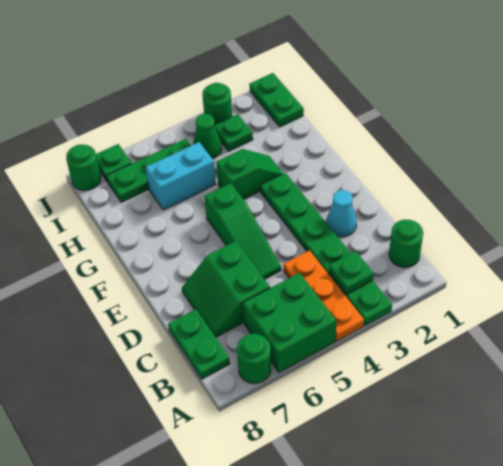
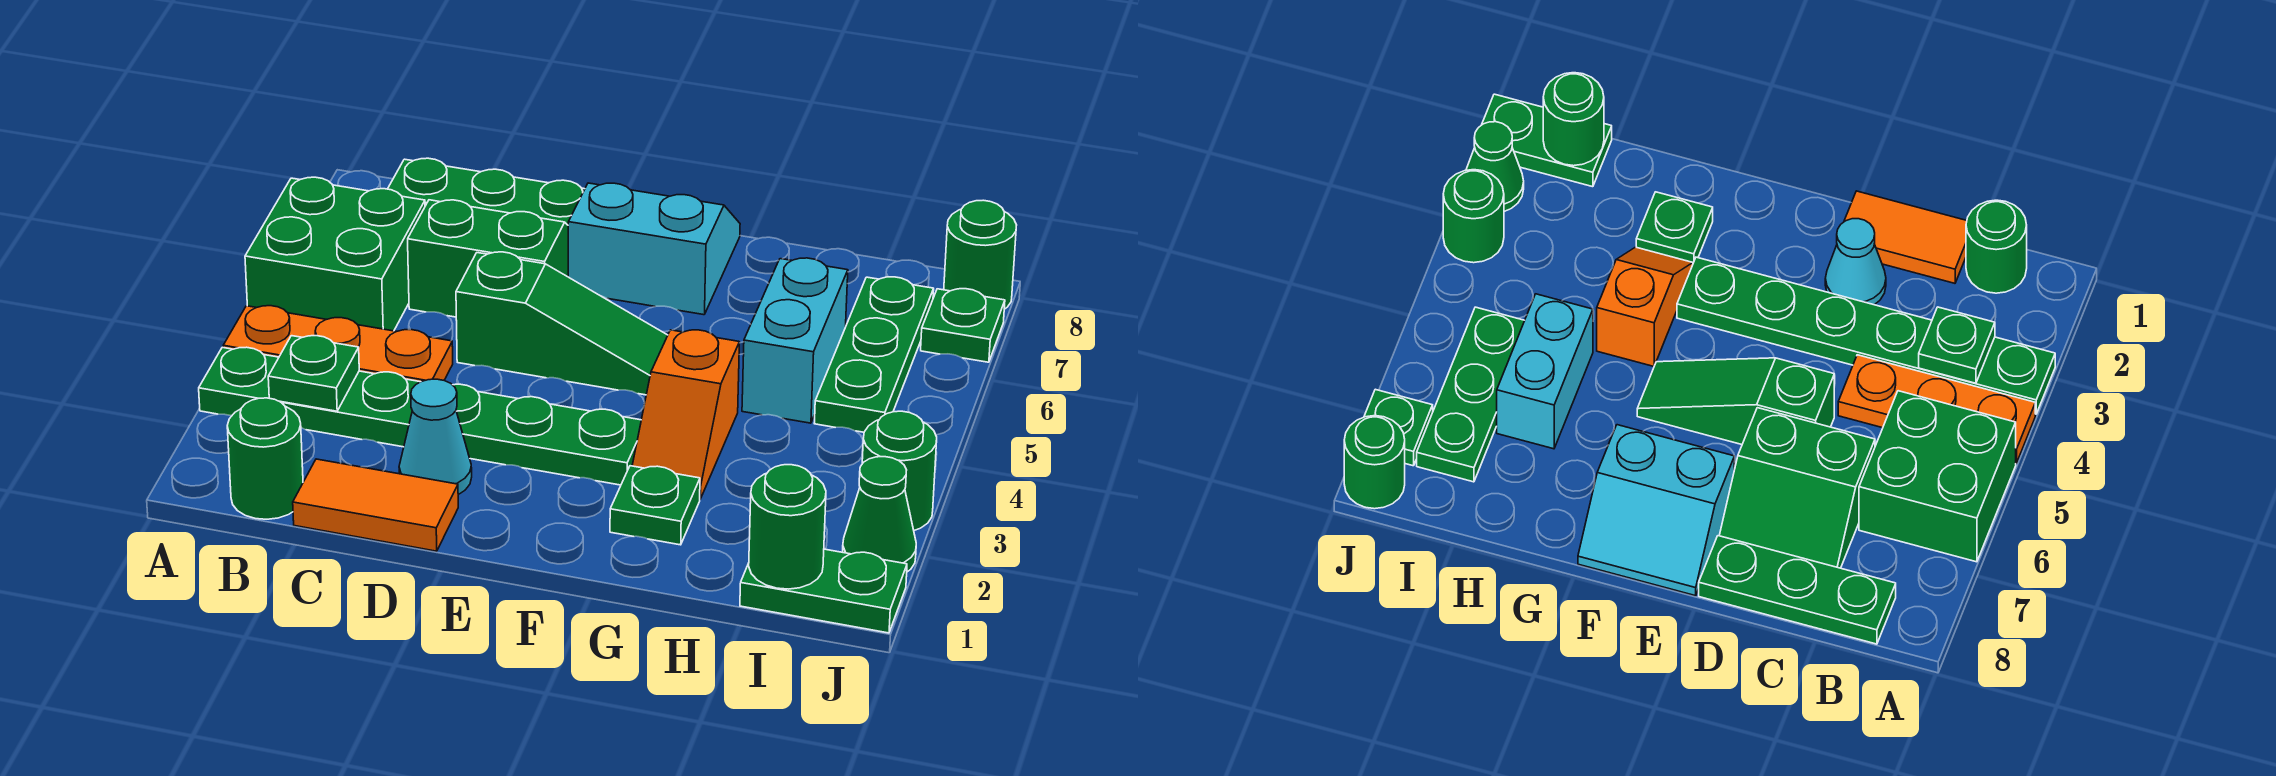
green 1x1 round brick [237,334,271,384] -> green 1x1 round brick moved to [749,465,826,589]
green 1x2 plate [168,309,230,379] -> green 1x3 plate [388,158,585,225]
none -> orange 1x2 tile [293,459,458,551]
green 1x3 slope [204,183,281,279] -> green 1x3 slope turned to [456,252,668,395]
none -> cyan 2x2 slope [568,183,740,315]
green 1x2 slope [216,149,283,199] -> orange 1x2 slope [632,330,740,499]
green 1x1 plate [214,114,253,151] -> green 1x1 plate moved to [610,466,700,545]
green 1x1 cone [193,114,222,159] -> green 1x1 cone moved to [843,457,916,572]

